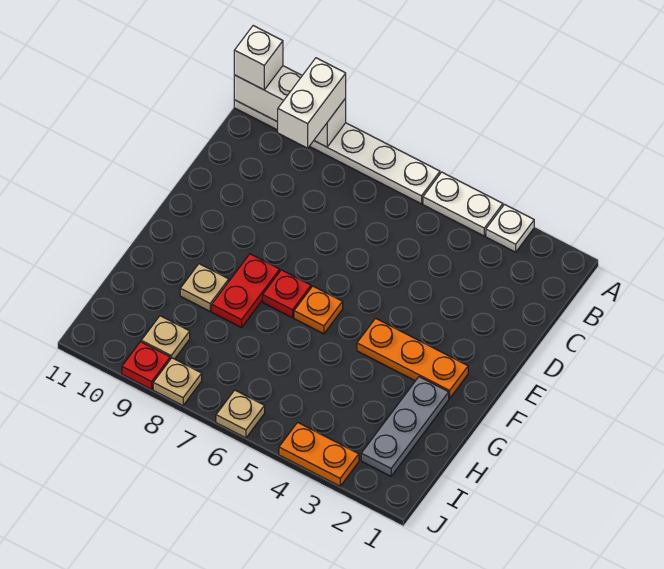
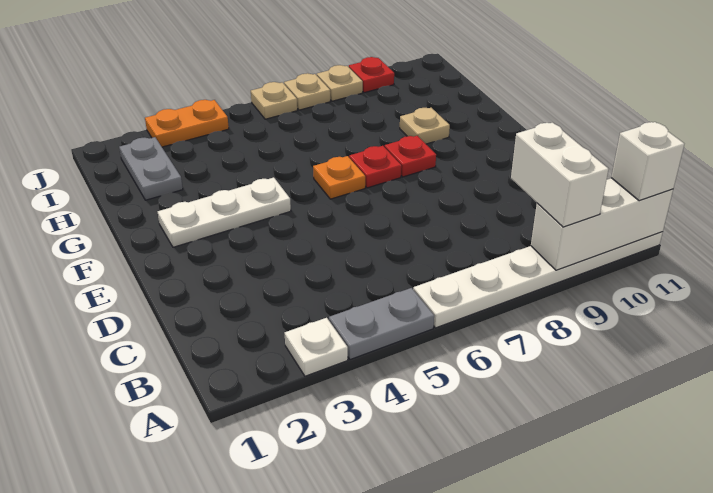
white 1x2 plate [423,172,503,236] -> grey 1x2 plate [329,288,434,360]
orange 1x3 plate [357,318,468,398] -> white 1x3 plate [158,177,291,247]
red 1x2 plate [212,254,280,328] -> red 1x1 plate [385,136,436,177]
grey 1x3 plate [361,377,449,476] -> grey 1x2 plate [119,137,183,200]
tan 1x1 plate [141,316,190,359] -> tan 1x1 plate moved to [284,73,330,110]

